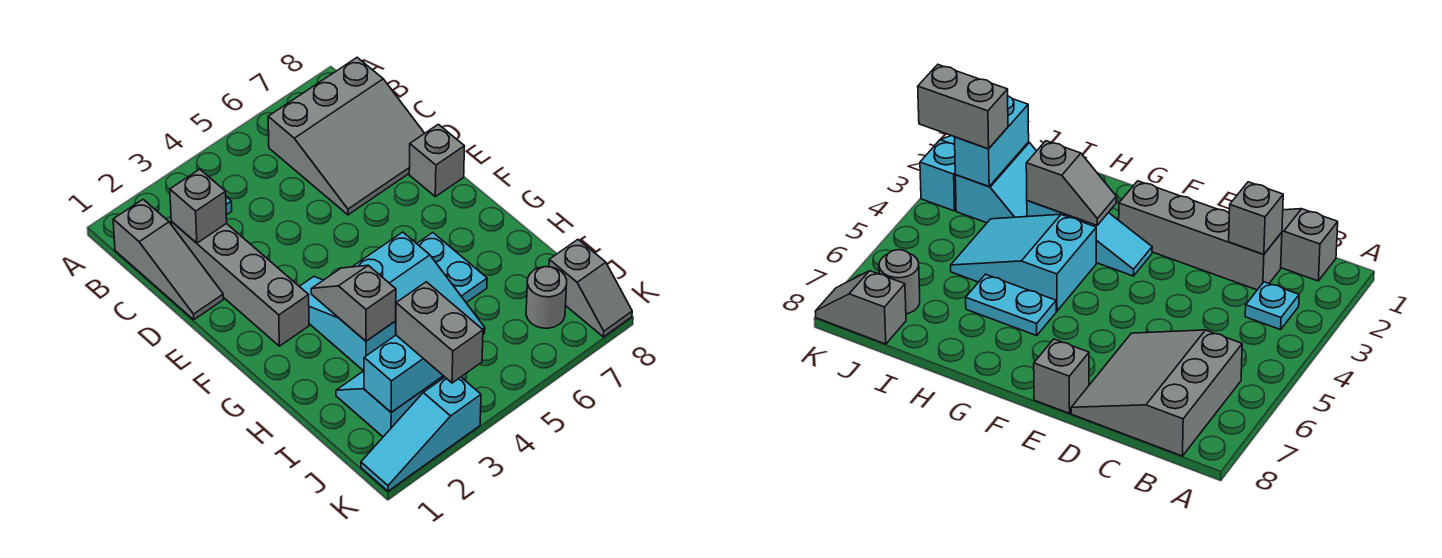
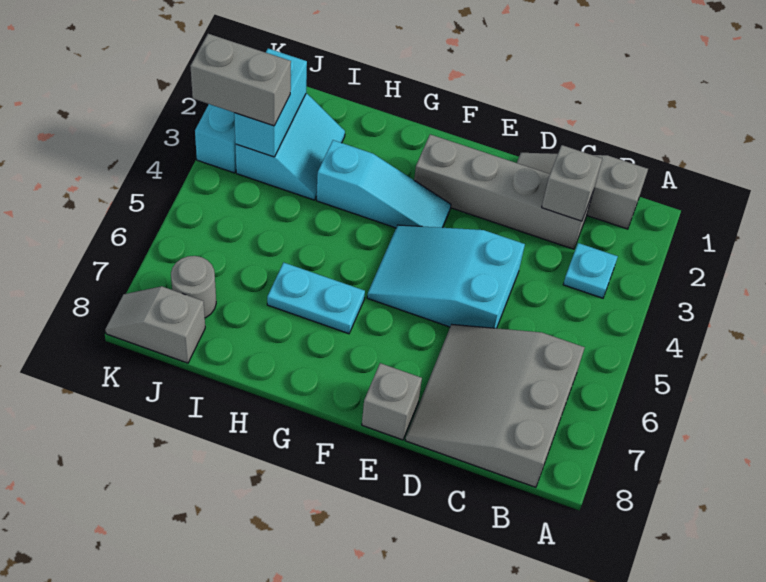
grey 1x2 slope [311,265,396,341] -> none
cyan 2x3 slope [353,232,485,334] -> cyan 2x3 slope moved to [367,225,525,328]

